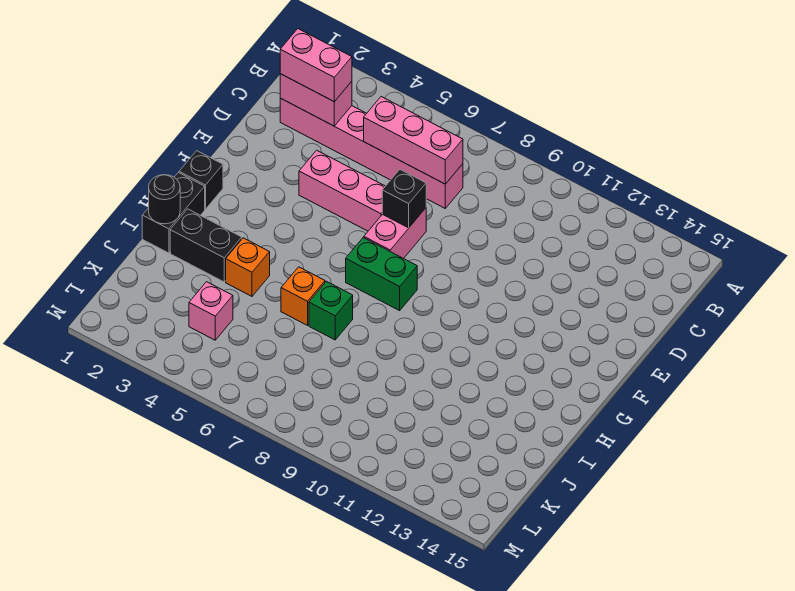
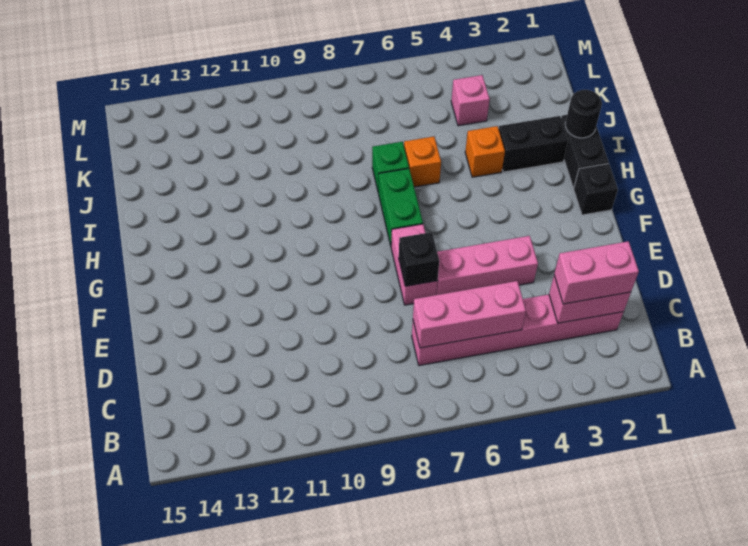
green 1x2 brick [346,238,417,311] -> green 1x2 brick turned to [379,169,423,246]

